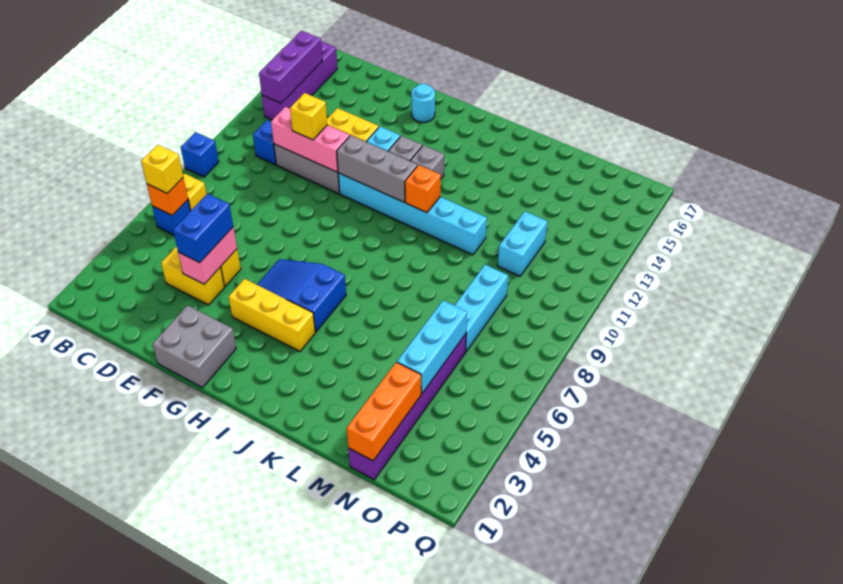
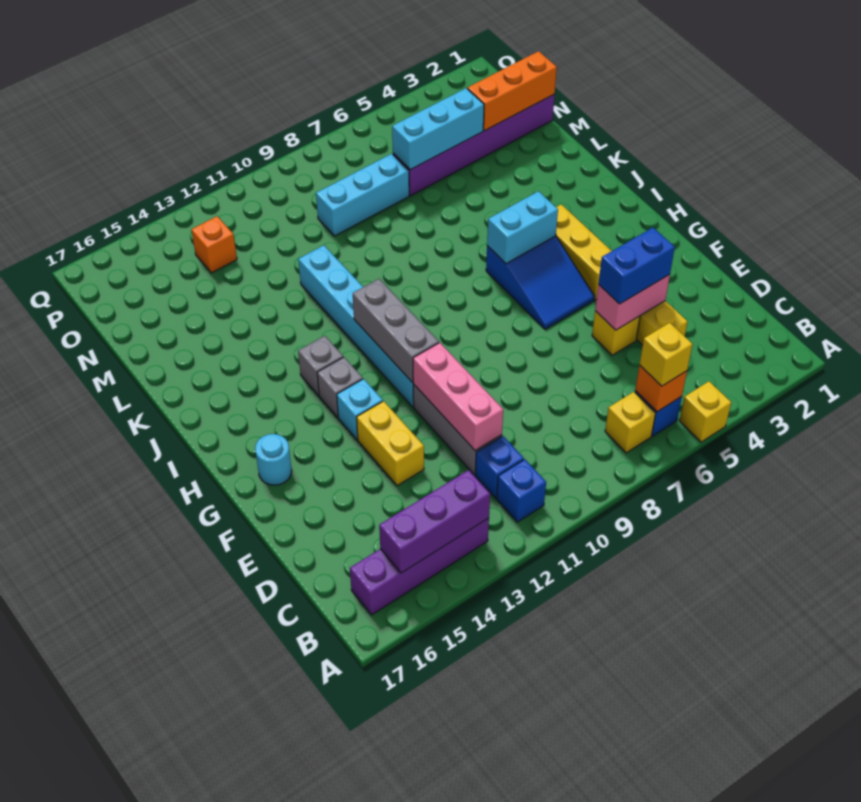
blue 1x1 brick [181,132,219,177] -> blue 1x1 brick moved to [497,459,546,522]
yellow 1x1 brick [290,93,327,140] -> yellow 1x1 brick moved to [679,381,731,442]
grey 2x2 brick [152,305,236,388] -> none
orange 1x1 brick [405,165,441,213] -> orange 1x1 brick moved to [191,216,237,273]
cyan 1x2 brick [498,211,547,276] -> cyan 1x2 brick moved to [487,191,558,264]

